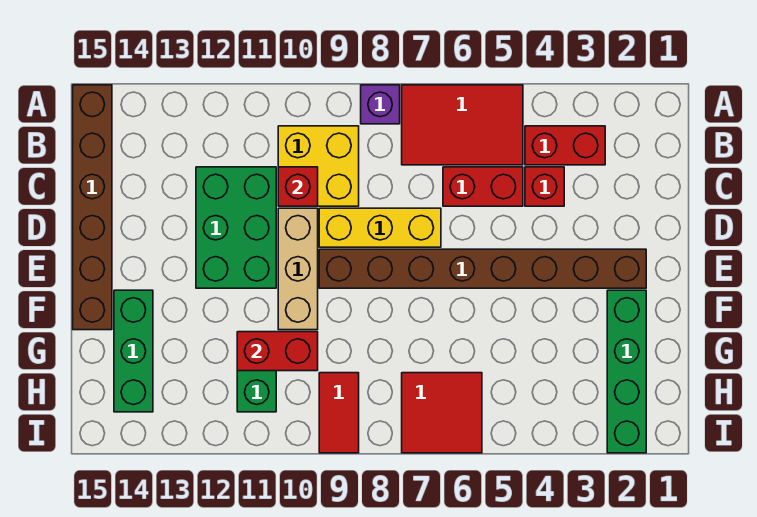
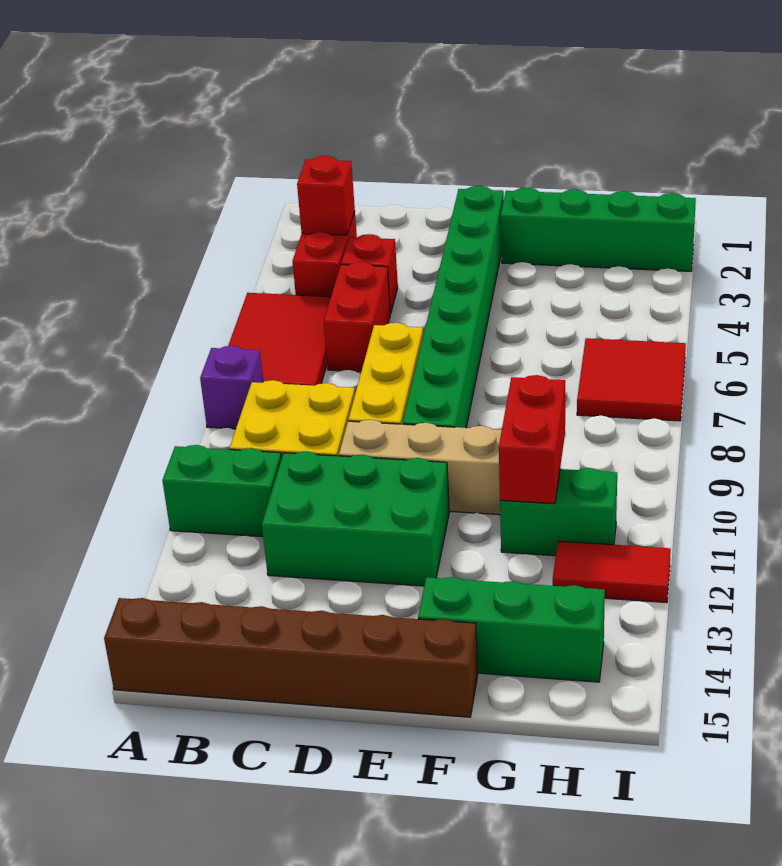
none -> green 1x2 brick [162,445,282,537]
red 1x1 brick [278,167,318,206] -> red 1x1 brick moved to [297,156,355,235]
brown 1x8 brick [319,249,646,288] -> green 1x8 brick [403,186,504,428]
red 1x2 tile [319,373,359,453] -> red 1x2 tile moved to [553,541,671,603]

